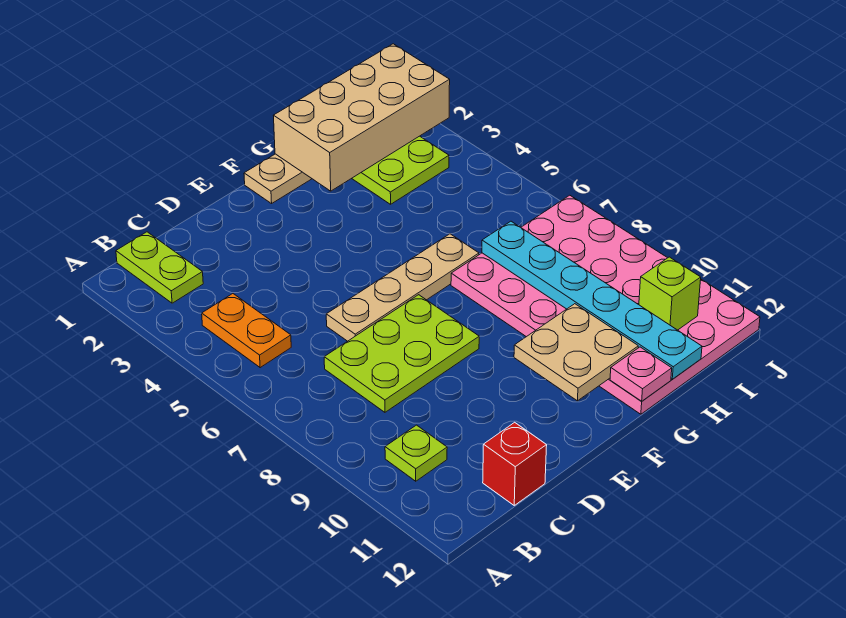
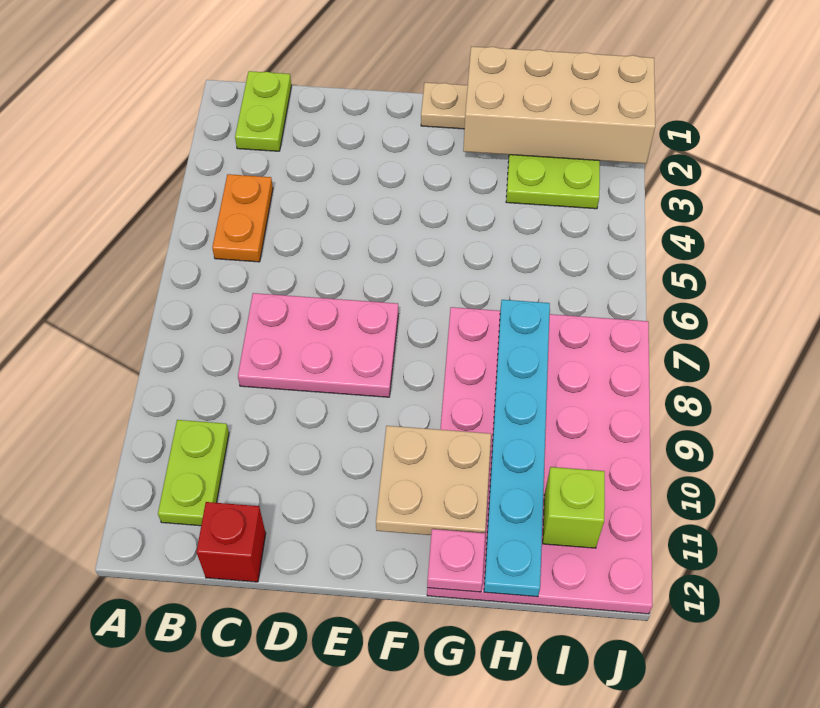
lime 1x1 plate [385,425,447,481] -> lime 1x2 plate [158,420,229,526]
lime 2x3 plate [324,295,479,412] -> pink 2x3 plate [238,293,398,397]
tan 1x4 plate [326,234,479,341] -> none

